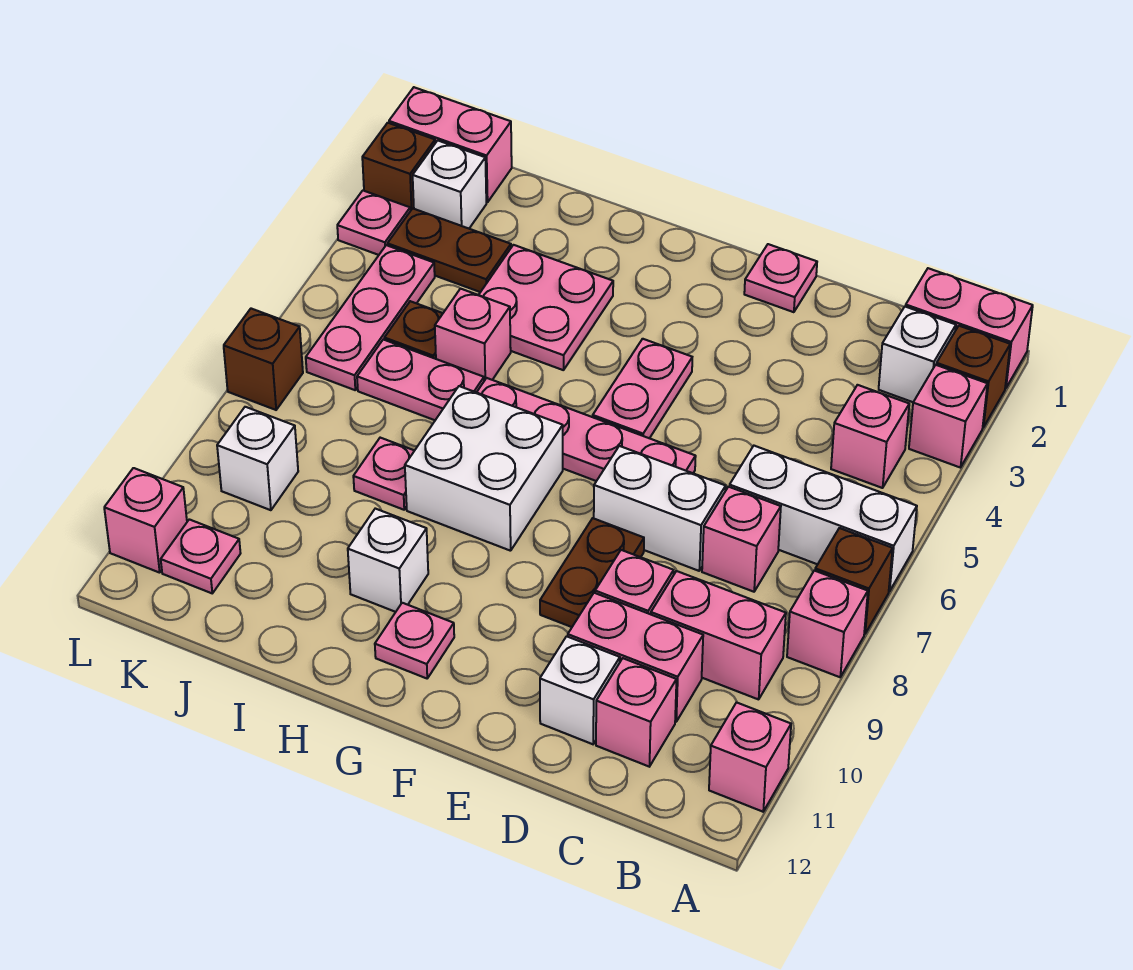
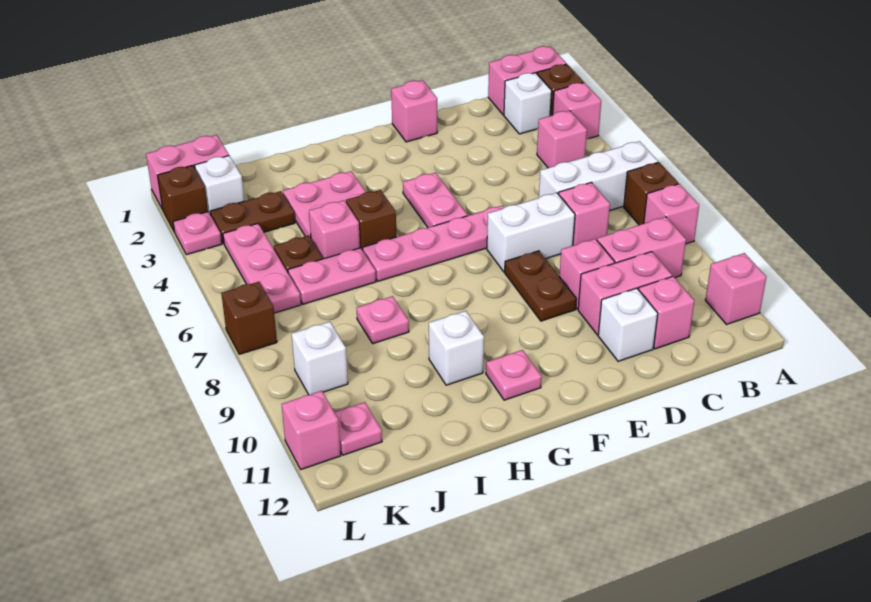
pink 1x1 plate [744,244,817,312] -> pink 1x1 brick [391,80,437,142]
white 2x2 brick [405,386,563,551] -> none
none -> brown 1x1 brick [346,190,396,250]

